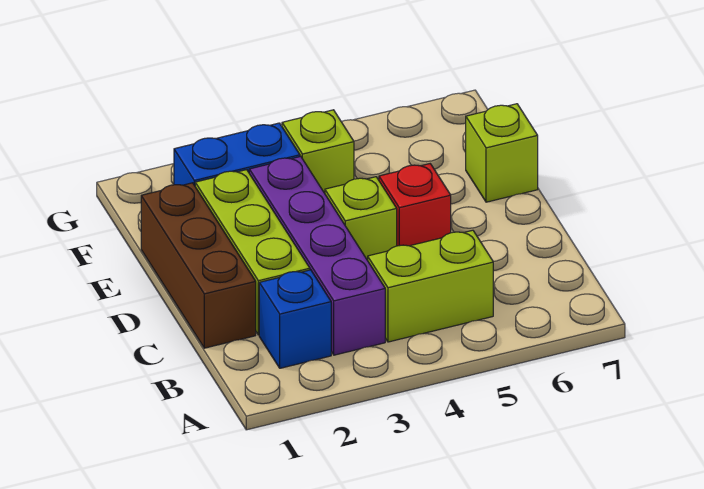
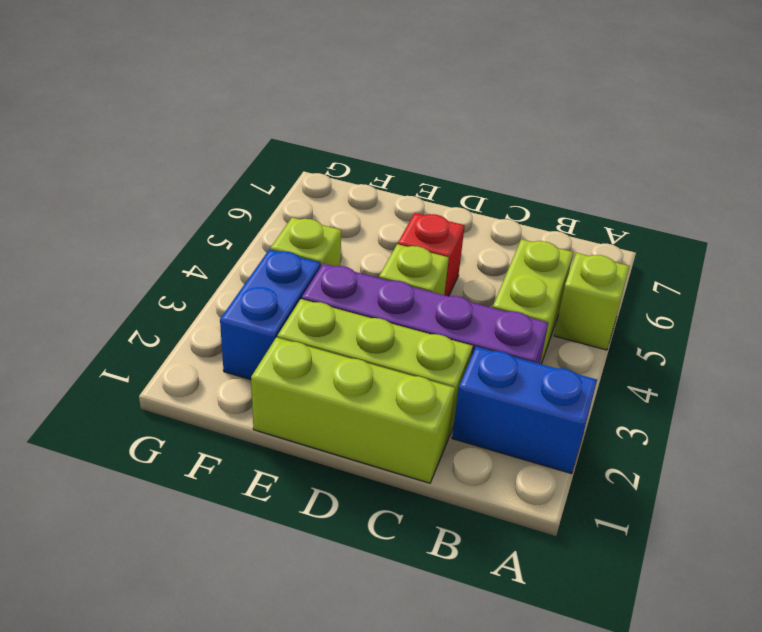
blue 1x1 brick [259,270,331,368] -> blue 1x2 brick [452,347,597,474]
brown 1x3 brick [141,183,256,348] -> lime 1x3 brick [251,337,455,483]
lime 1x1 brick [466,104,538,202] -> lime 1x1 brick moved to [554,253,630,350]

